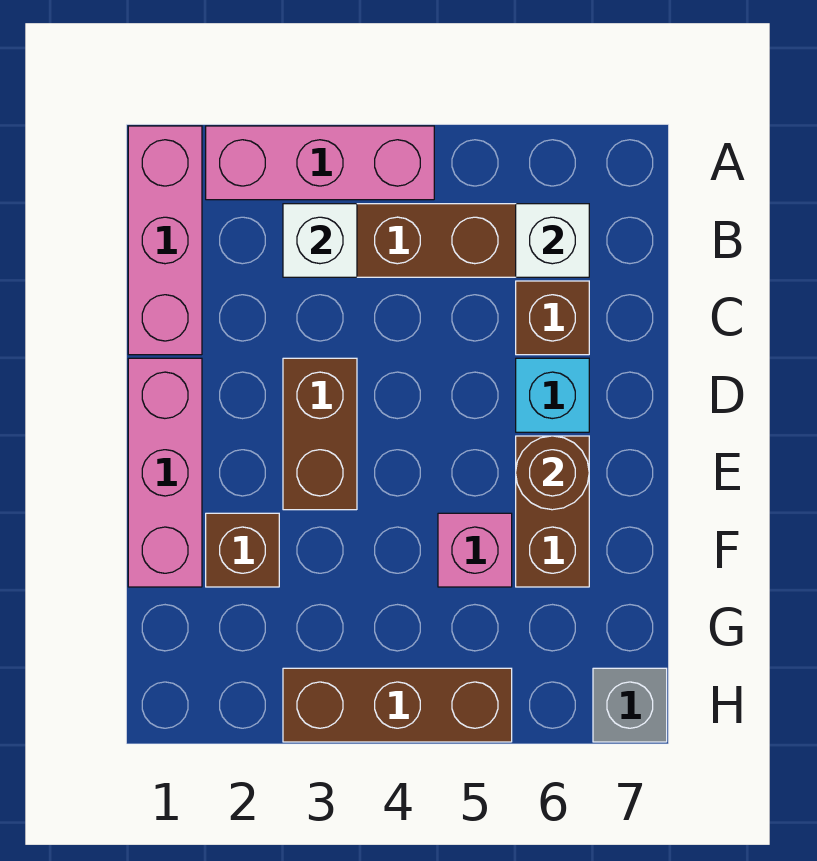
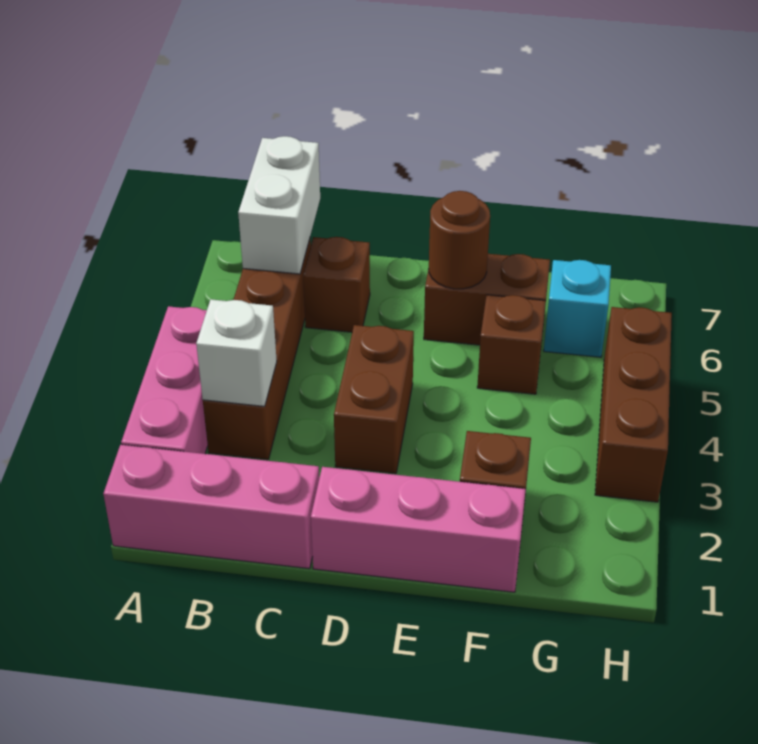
white 1x1 brick [516,204,589,277] -> white 1x2 brick [238,136,320,274]
brown 1x2 brick [283,358,357,510] -> brown 1x2 brick turned to [334,325,414,474]
cyan 1x1 brick [516,358,589,432] -> cyan 1x1 brick moved to [544,260,611,357]
pink 1x1 brick [438,513,512,587] -> brown 1x1 brick [477,295,546,394]
grey 1x1 brick [593,668,667,742] -> none

